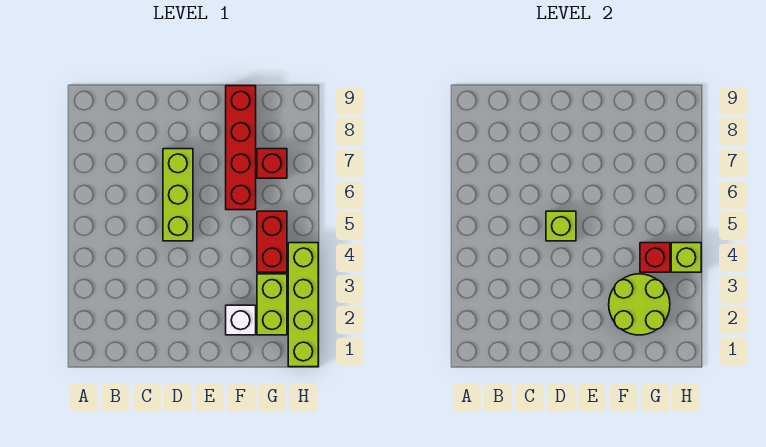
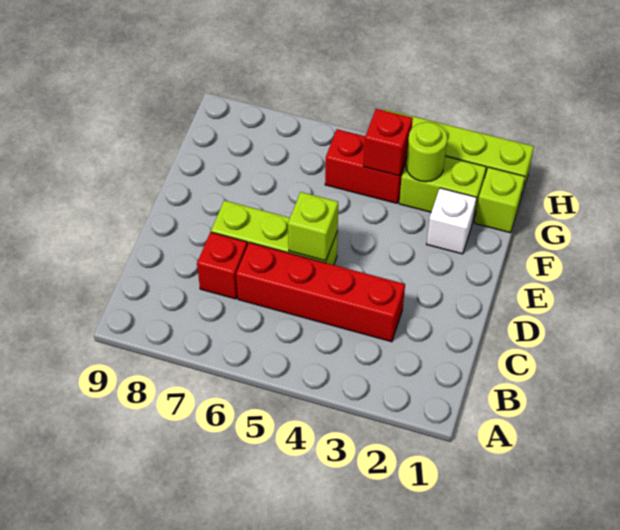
lime 2x2 round brick [609,274,670,335] -> lime 1x1 round brick [406,122,447,182]
red 1x4 brick [226,86,256,210] -> red 1x4 brick moved to [236,242,405,342]
red 1x1 brick [257,149,287,178] -> red 1x1 brick moved to [197,232,247,299]
lime 1x1 brick [671,243,701,272] -> lime 1x1 brick moved to [475,167,525,233]

